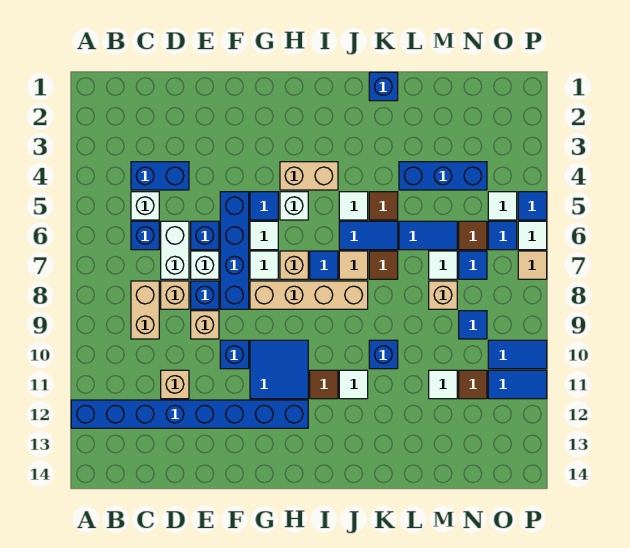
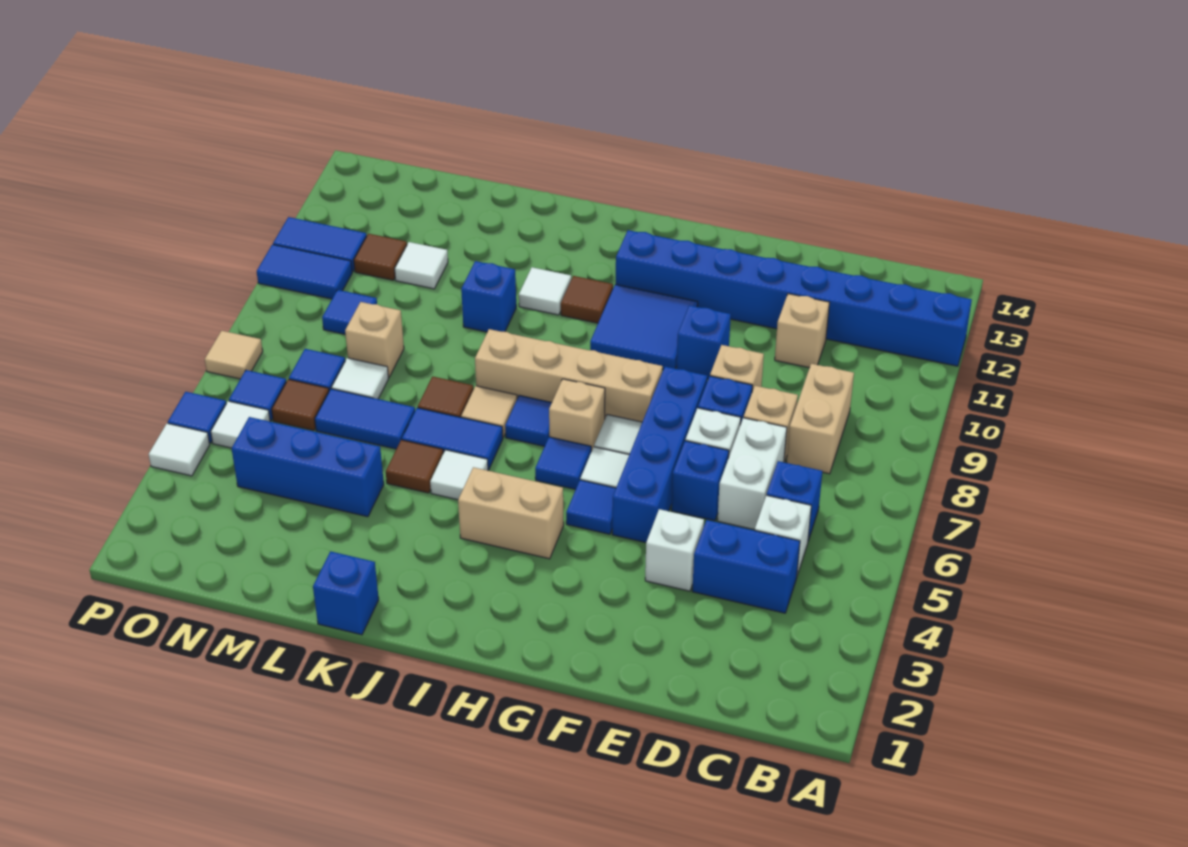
white 1x1 brick [280,192,308,220] -> white 1x1 brick moved to [645,509,704,591]
none -> blue 1x1 tile [535,437,591,489]
white 1x1 tile [518,221,547,250] -> white 1x1 tile moved to [149,423,210,476]

